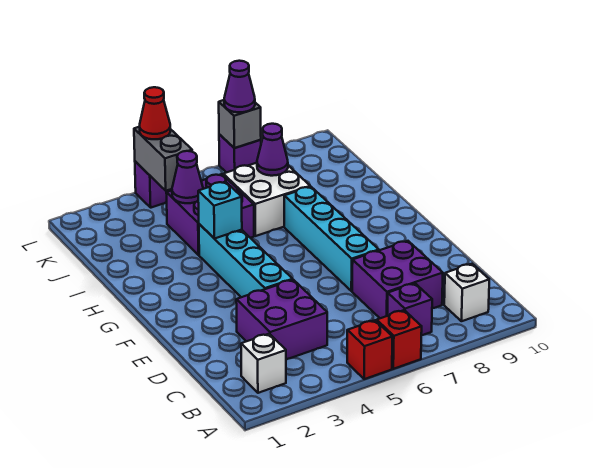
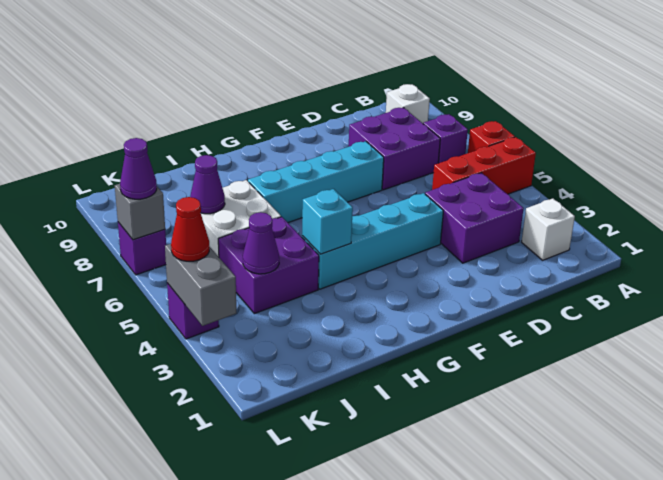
red 1x1 brick [347,320,392,379] -> red 1x3 brick [432,137,536,194]
grey 1x2 brick [134,127,192,191] -> grey 1x2 brick turned to [165,244,236,326]

